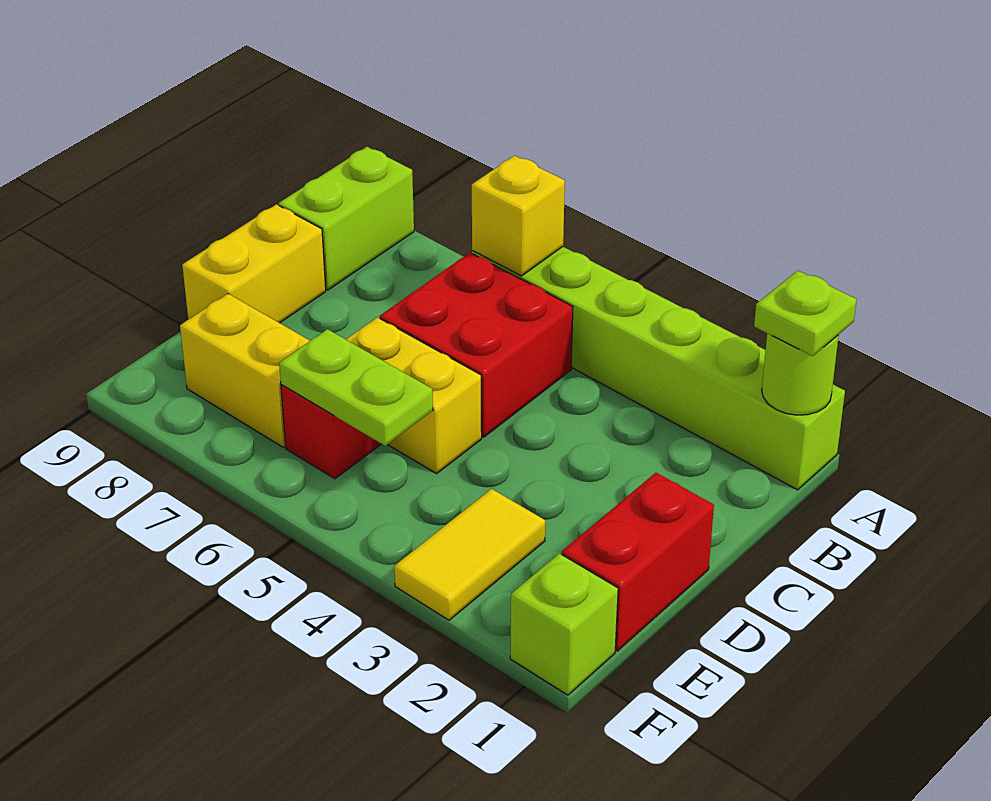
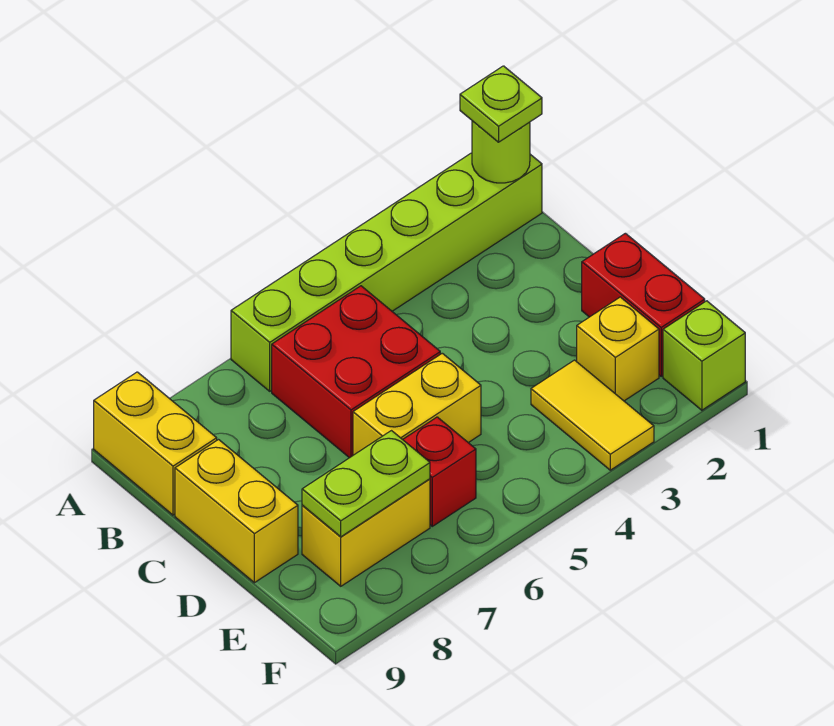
yellow 1x1 brick [472,156,565,276] -> yellow 1x1 brick moved to [577,297,659,401]
lime 1x2 brick [279,147,414,290] -> yellow 1x2 brick [94,372,217,515]
lime 1x2 plate [279,329,433,446] -> lime 1x2 plate moved to [302,431,430,537]

